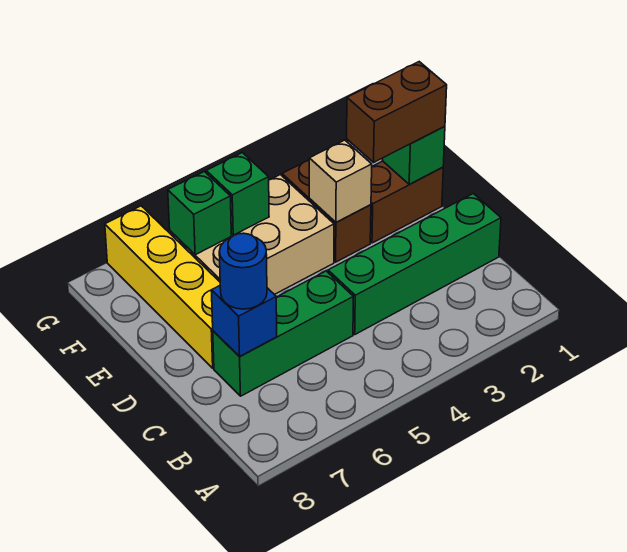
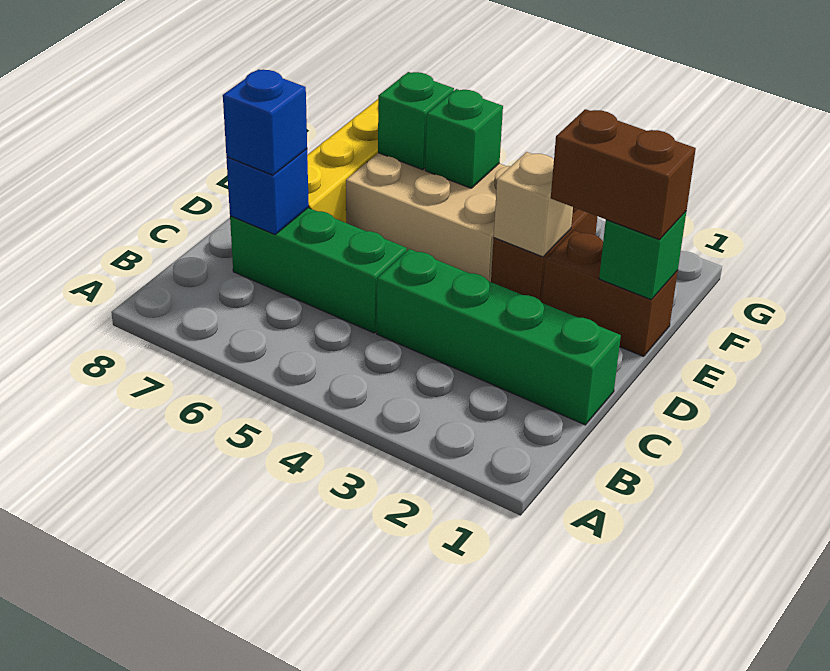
blue 1x1 round brick [219,233,267,309] -> blue 1x1 brick [223,69,307,175]

